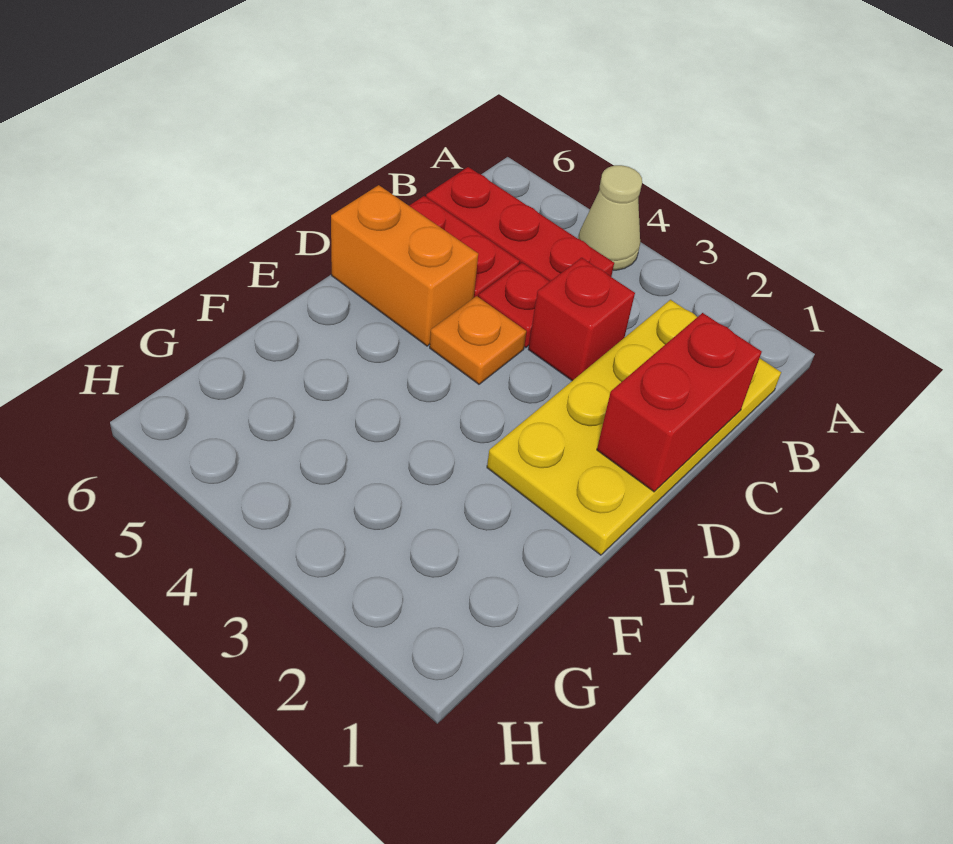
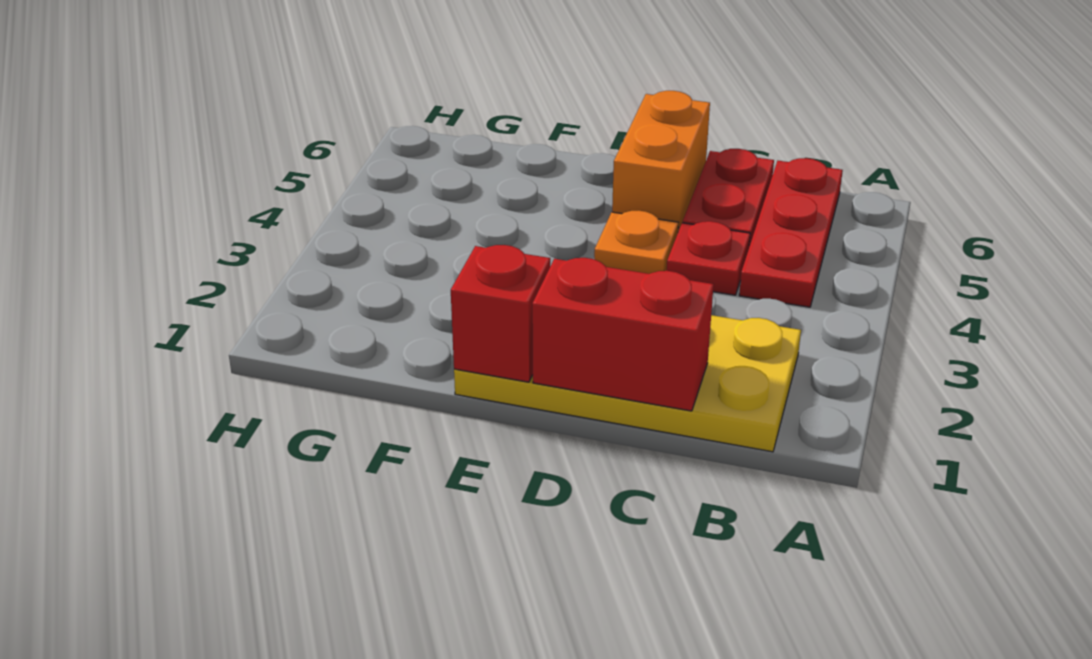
tan 1x1 cone [578,165,642,270] -> none
red 1x1 brick [528,258,635,381] -> red 1x1 brick moved to [451,245,550,382]

